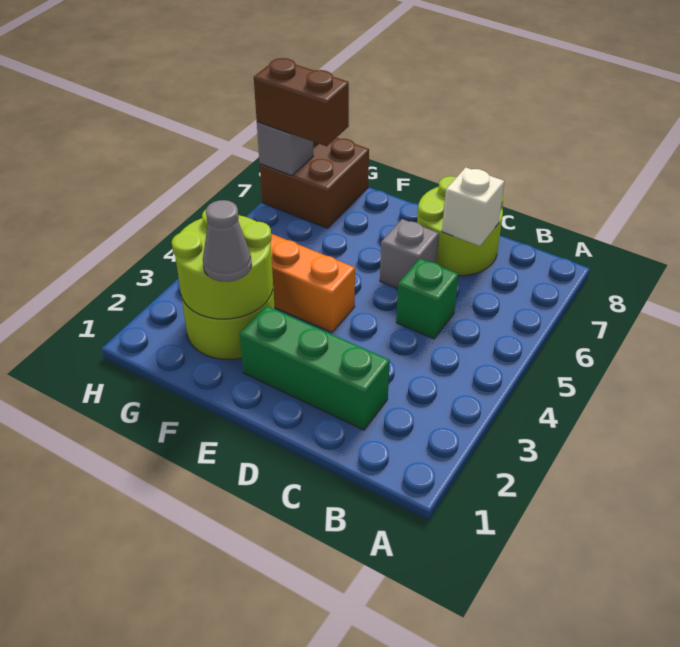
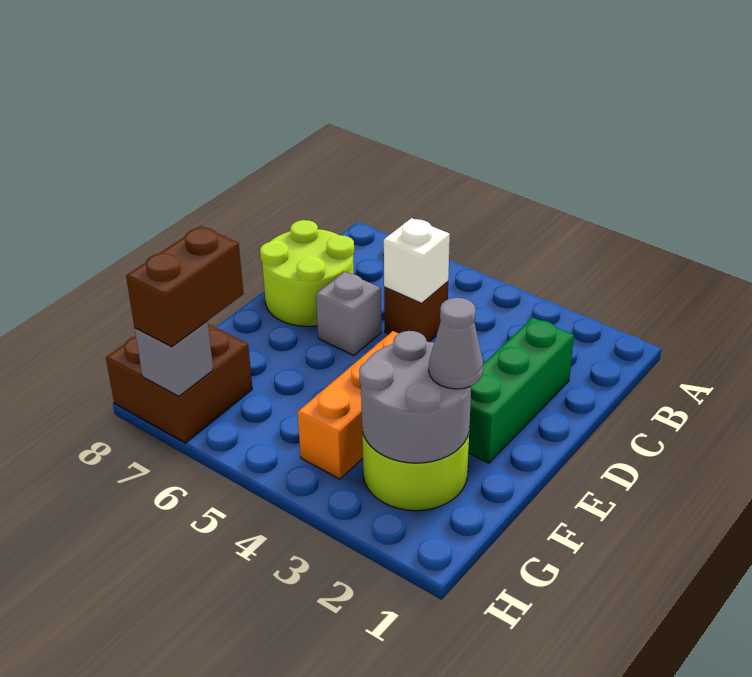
green 1x1 brick [396,259,459,339] -> brown 1x1 brick [384,282,448,342]
white 1x1 brick [442,167,504,246] -> white 1x1 brick moved to [384,218,450,303]
lime 2x2 round brick [172,210,273,319] -> grey 2x2 round brick [359,331,471,463]

